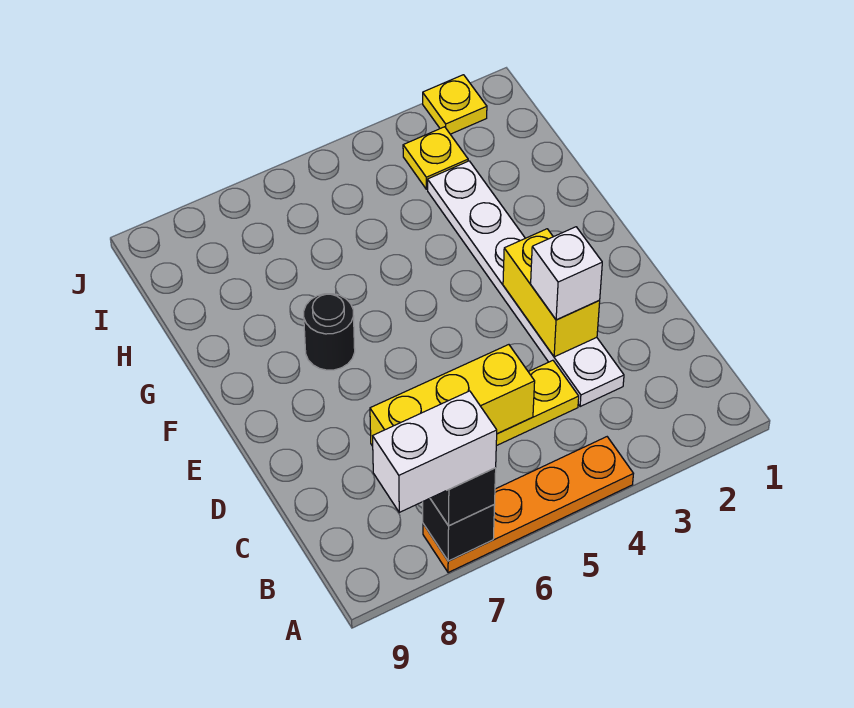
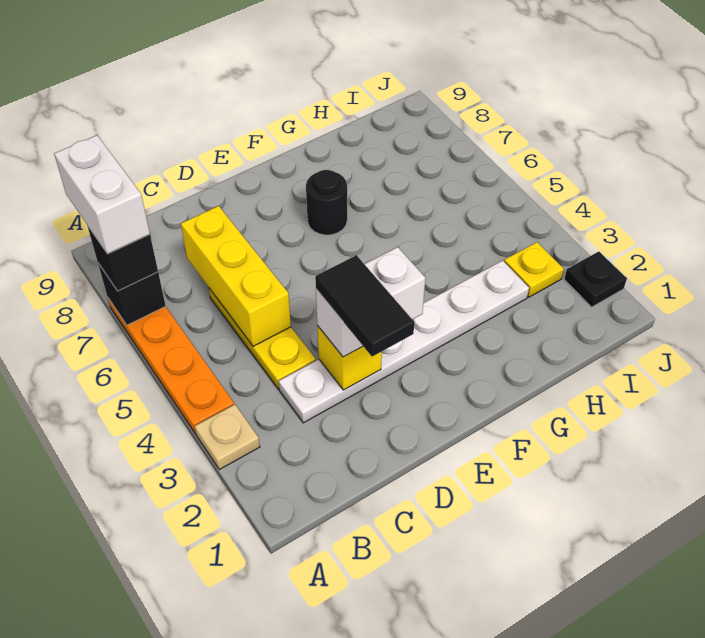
none -> tan 1x1 plate [195,404,260,469]
none -> black 1x2 tile [315,255,414,357]
yellow 1x2 brick [503,229,600,357] -> yellow 1x1 brick [317,326,382,390]
white 1x1 brick [531,227,602,320] -> white 1x2 brick [316,247,425,357]
yellow 1x1 plate [423,75,487,134] -> black 1x1 plate [564,251,627,307]

